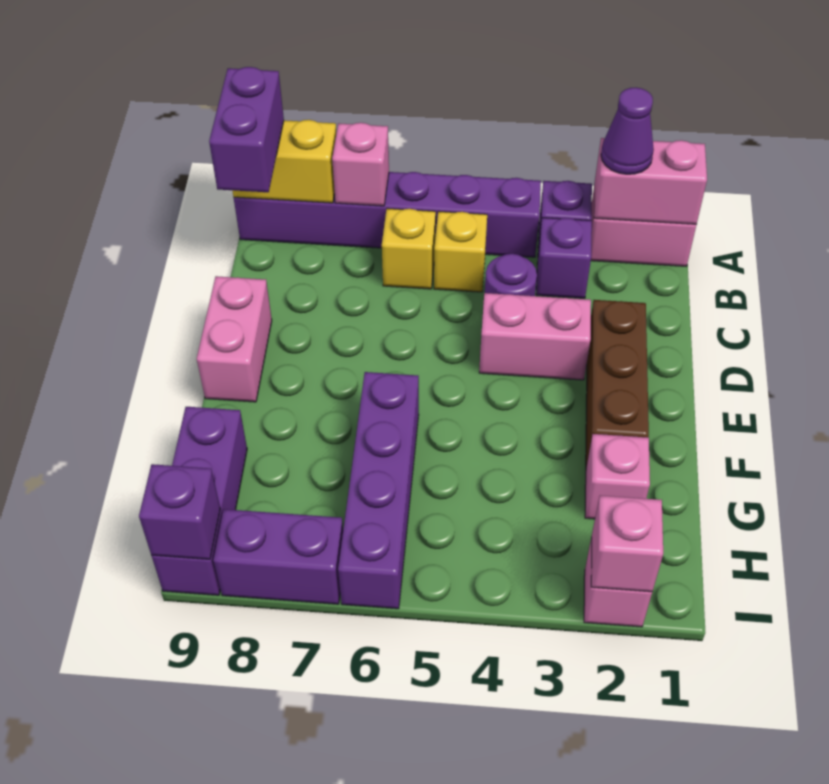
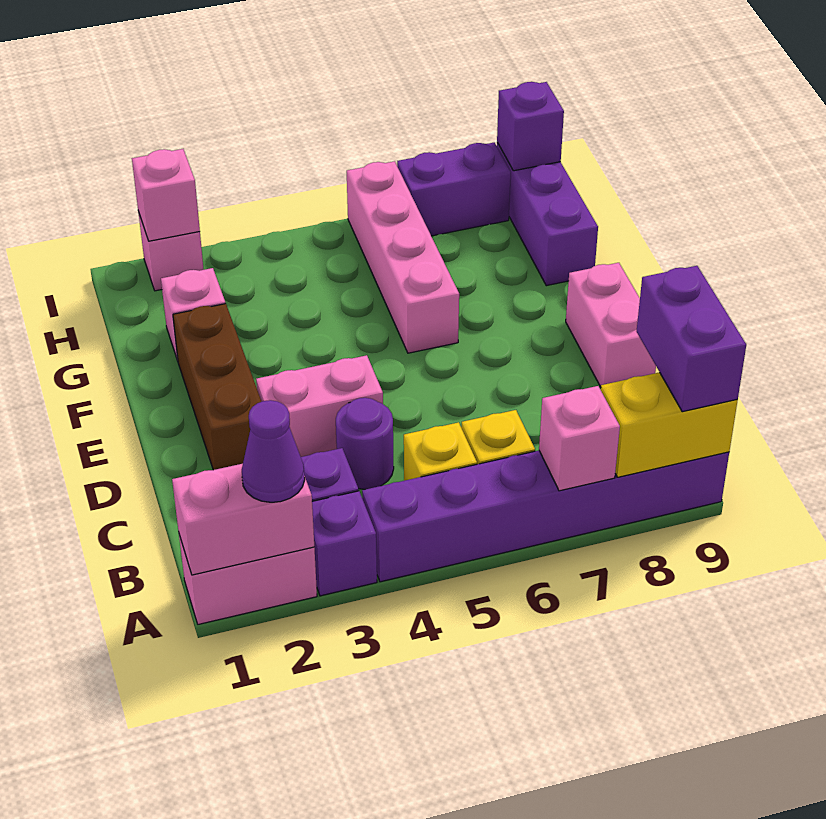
purple 1x4 brick [338,372,419,609] -> pink 1x4 brick [347,161,459,353]

